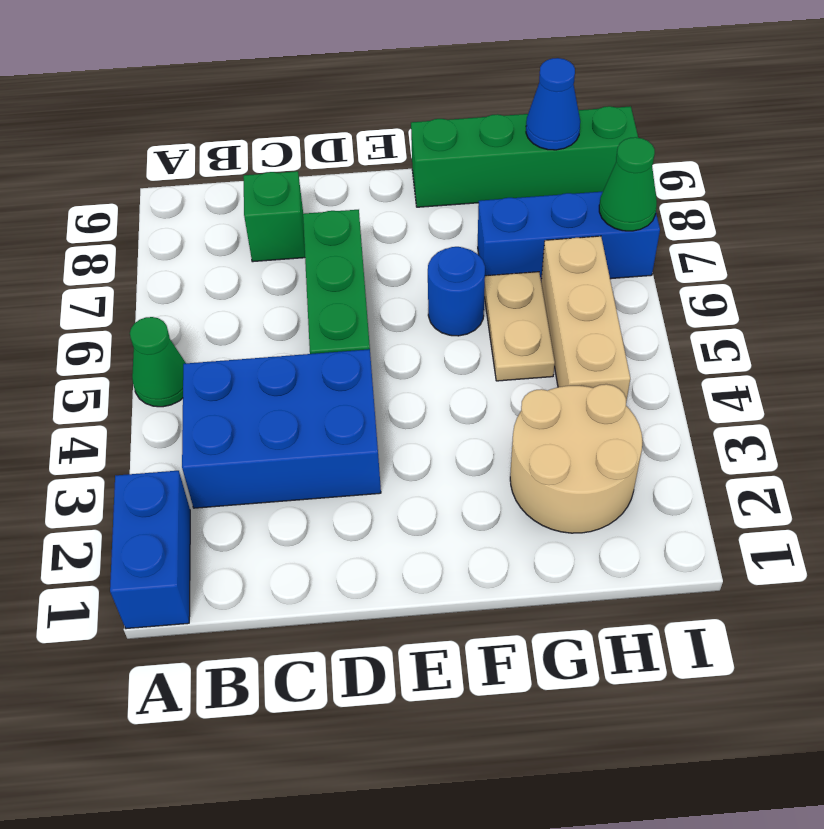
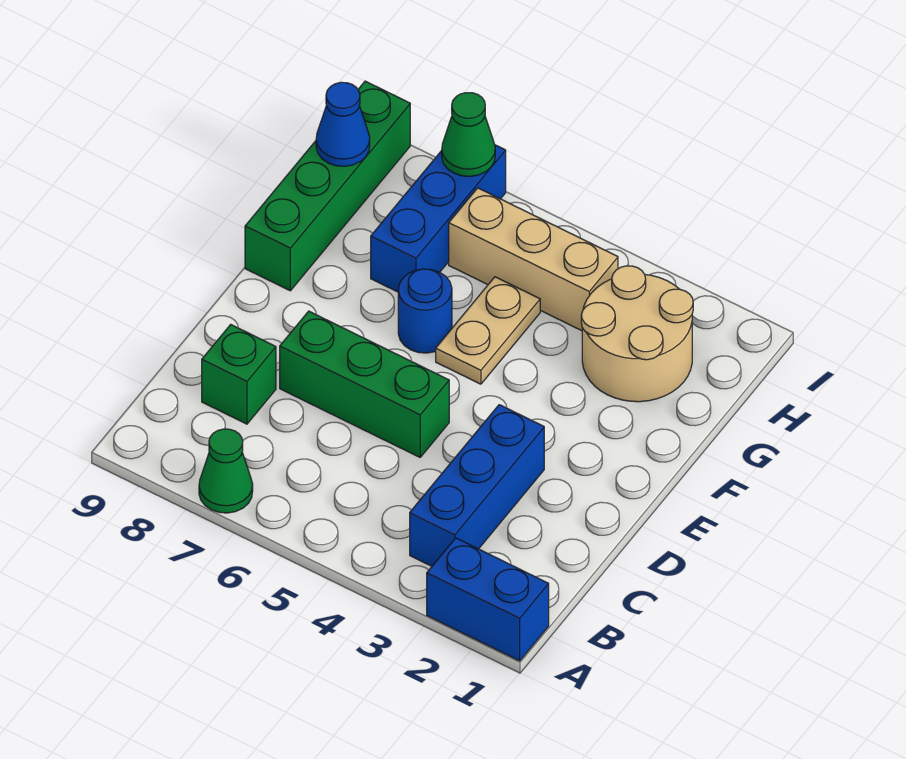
green 1x1 cone [130,317,185,407] -> green 1x1 cone moved to [199,429,253,513]
blue 2x3 brick [182,349,381,508] -> blue 1x3 brick [410,405,544,566]
tan 1x2 plate [484,272,555,381] -> tan 1x2 plate turned to [436,277,540,384]

